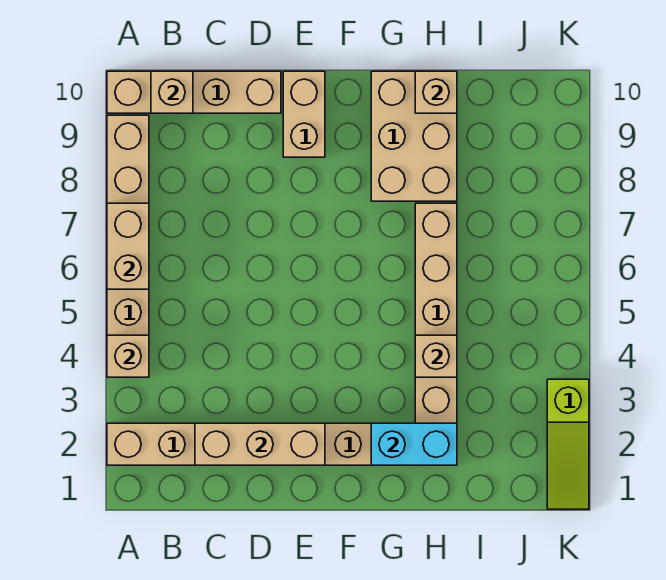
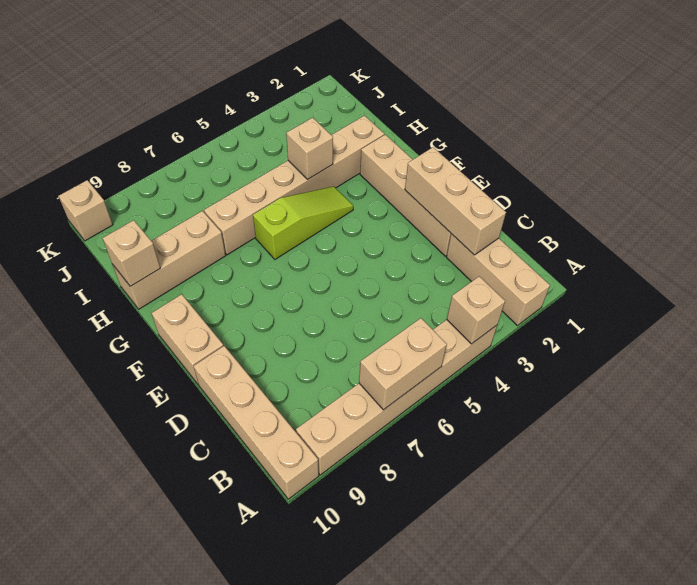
tan 1x1 brick [151,71,193,113] -> tan 1x1 brick moved to [59,180,113,241]
tan 1x2 brick [283,71,325,157] -> tan 1x2 brick turned to [152,294,223,385]
cyan 1x2 brick [371,423,457,465] -> none
tan 2x3 brick [371,71,457,201] -> tan 1x3 brick [113,211,226,309]
lime 1x3 slope [547,379,589,509] -> lime 1x3 slope moved to [253,186,353,259]

